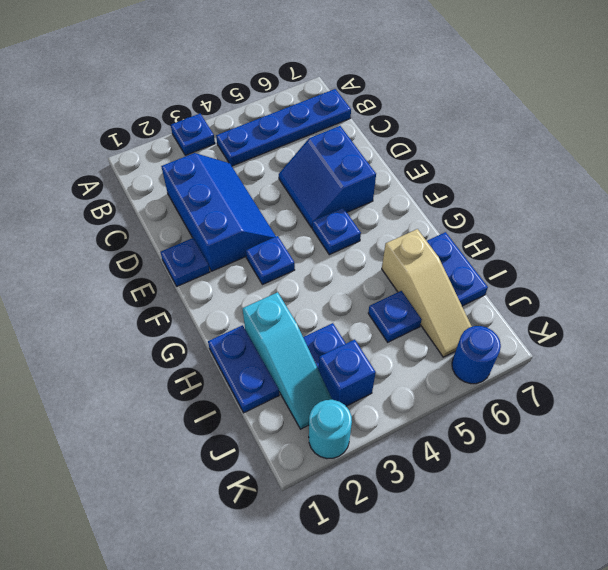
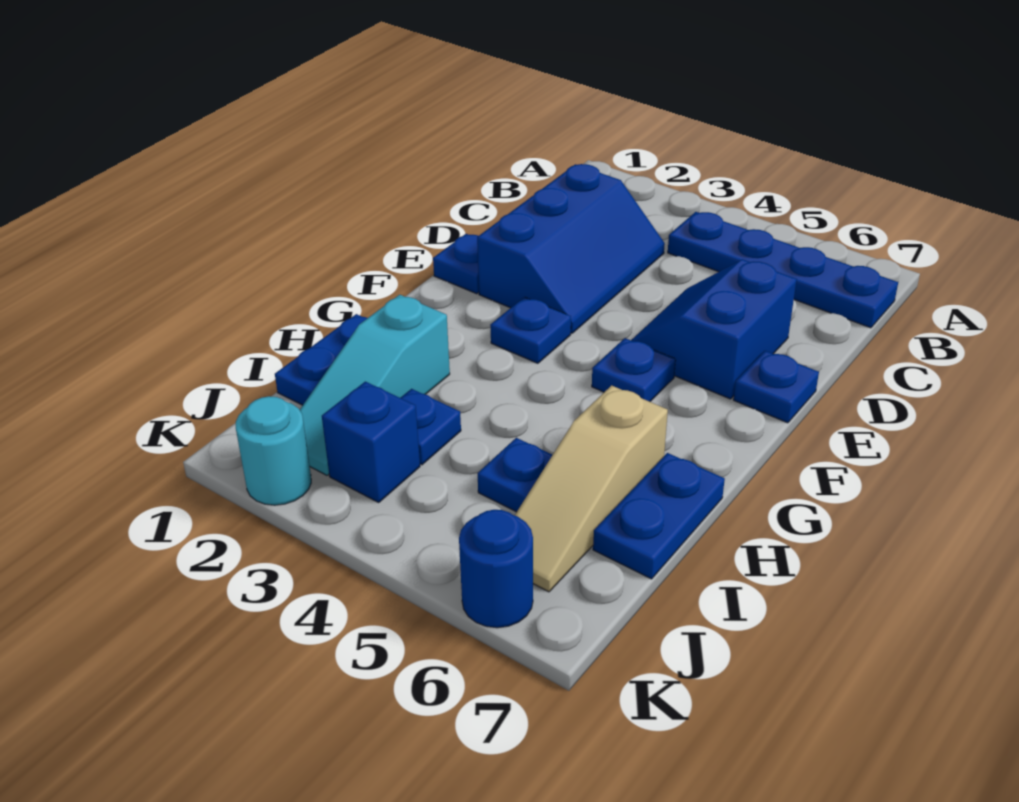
blue 1x1 plate [171,114,215,155] -> blue 1x1 plate moved to [733,351,819,423]

